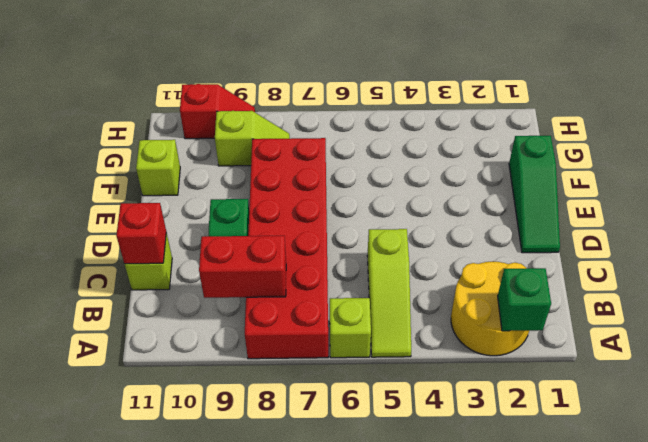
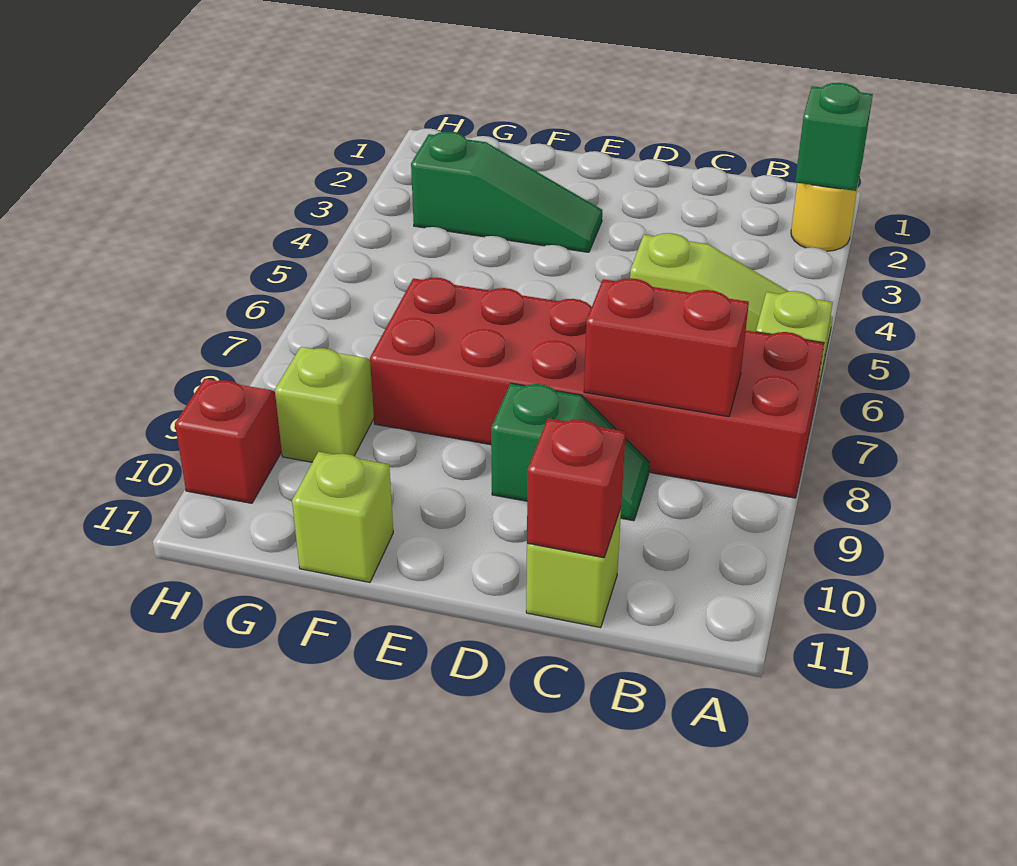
yellow 2x2 round brick [451,262,529,356] -> yellow 1x1 round brick [791,180,859,251]
red 1x2 brick [199,236,286,298] -> red 1x2 brick turned to [584,278,749,417]
green 1x3 slope [509,136,560,253] -> green 1x3 slope moved to [411,132,602,252]

